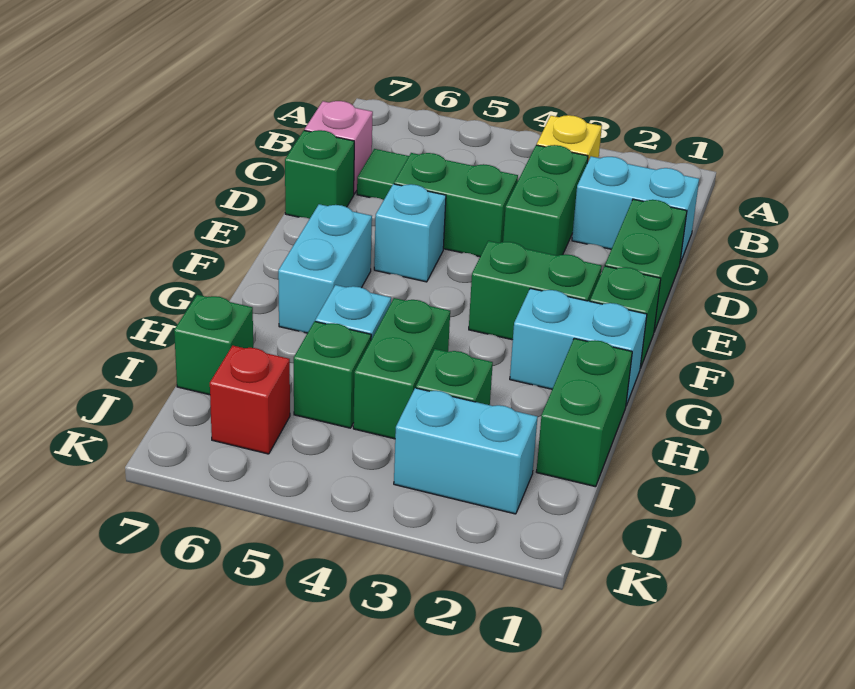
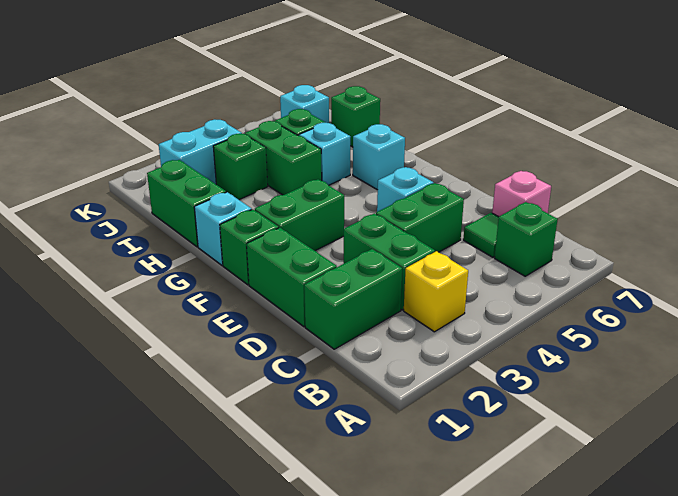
cyan 1x2 brick [572,156,699,263] -> green 1x2 brick [304,249,402,349]
green 1x1 brick [285,130,354,219] -> green 1x1 brick moved to [494,202,558,276]
cyan 1x2 brick [278,204,372,333] -> cyan 1x1 brick [353,124,405,189]
cyan 1x2 brick [510,288,647,405] -> cyan 1x1 brick [194,192,252,265]
red 1x1 brick [210,346,290,454] -> cyan 1x1 brick [280,85,329,123]

